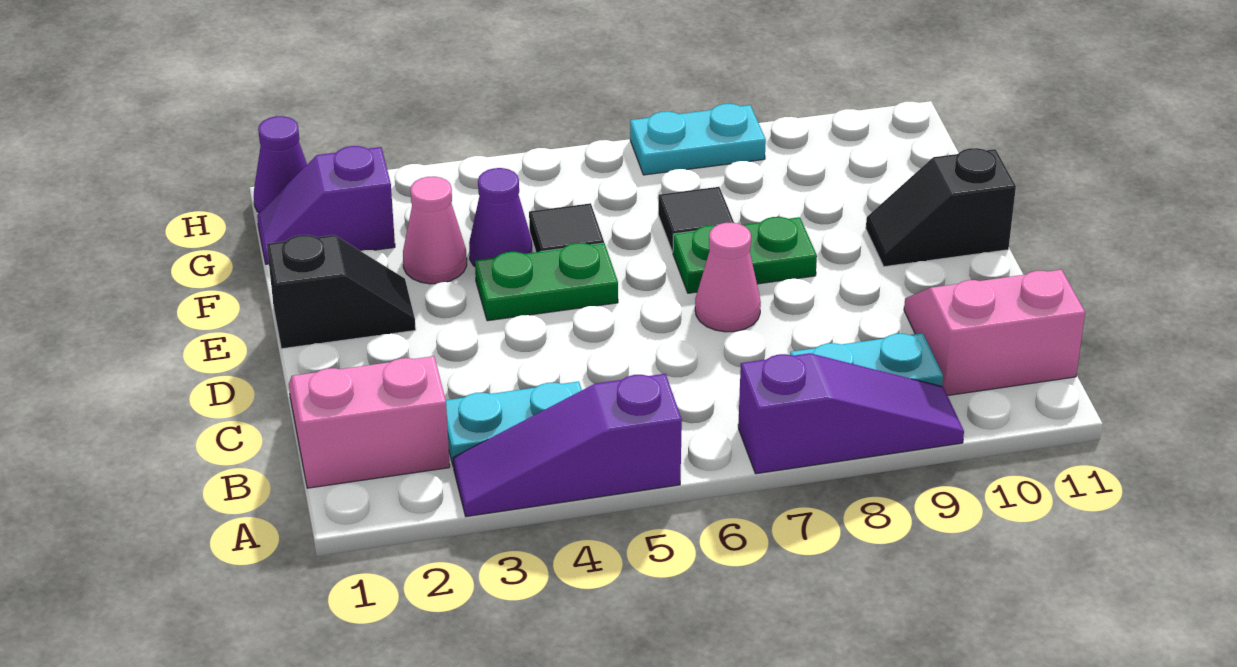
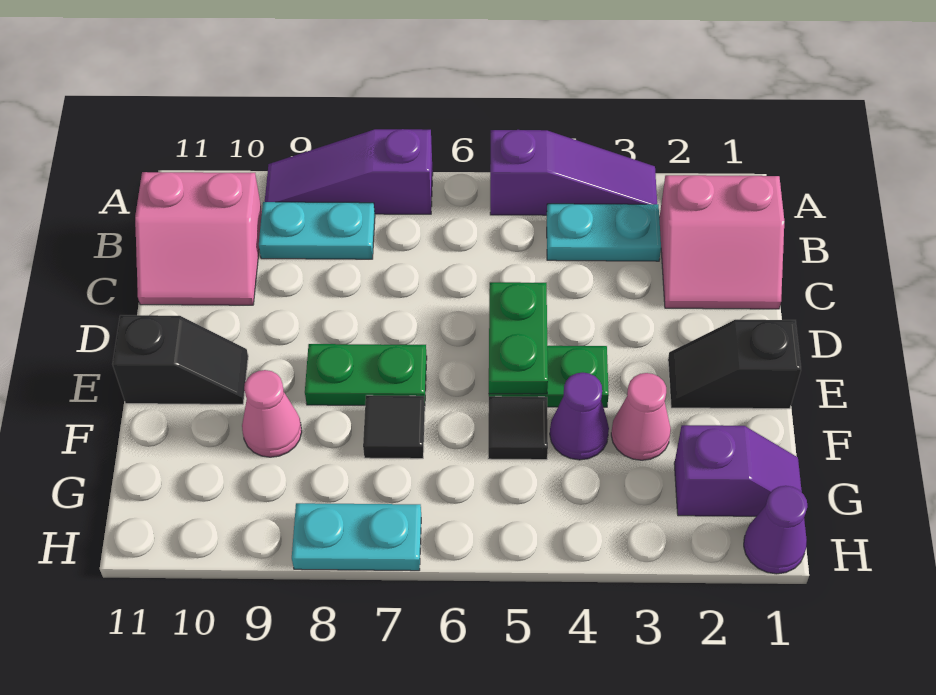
none -> green 1x2 plate [489,282,548,394]
pink 1x1 cone [695,223,761,332] -> pink 1x1 cone moved to [242,370,302,457]

